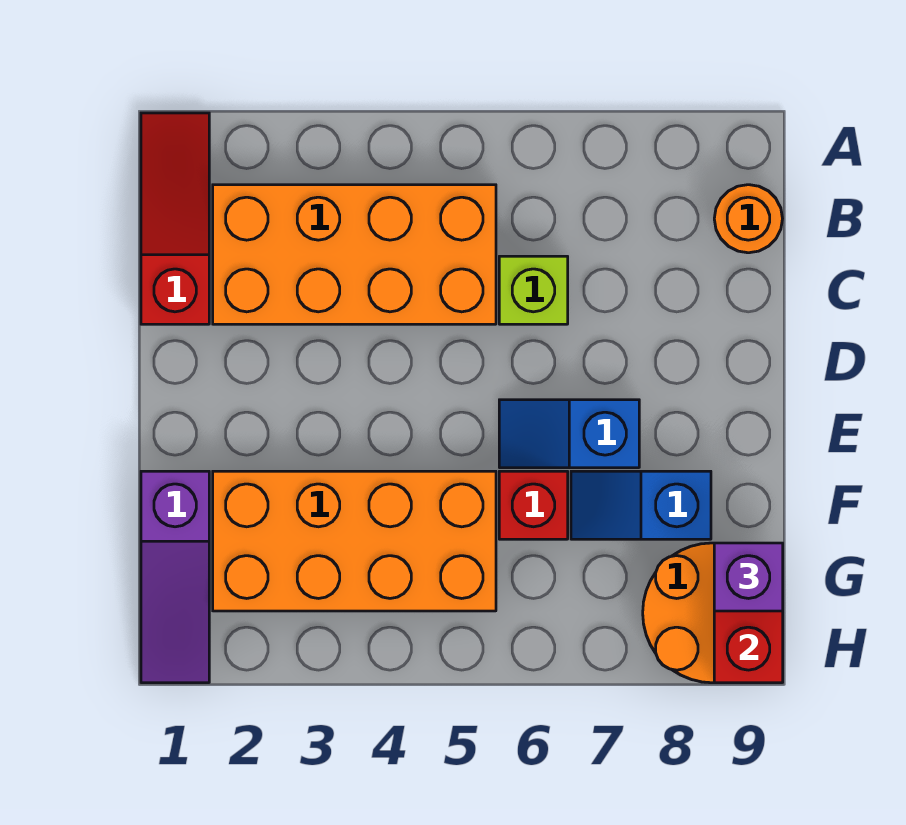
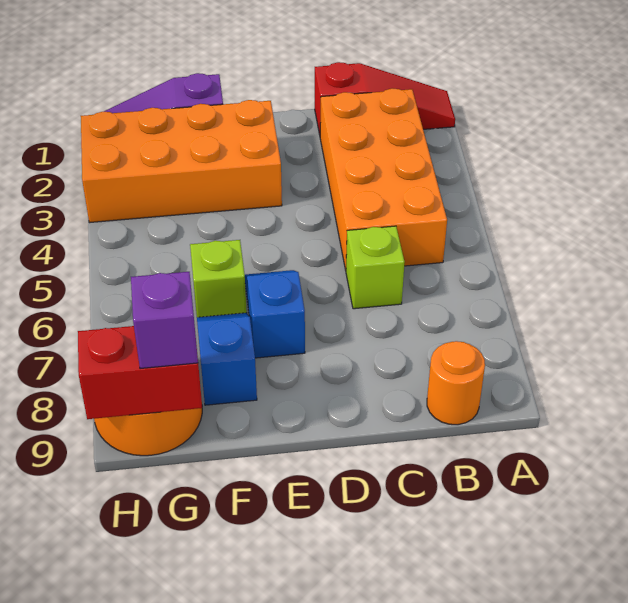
orange 2x4 brick [213,471,496,611] -> orange 2x4 brick turned to [81,100,282,223]
red 1x1 brick [499,471,568,539] -> lime 1x1 brick [190,240,247,317]

